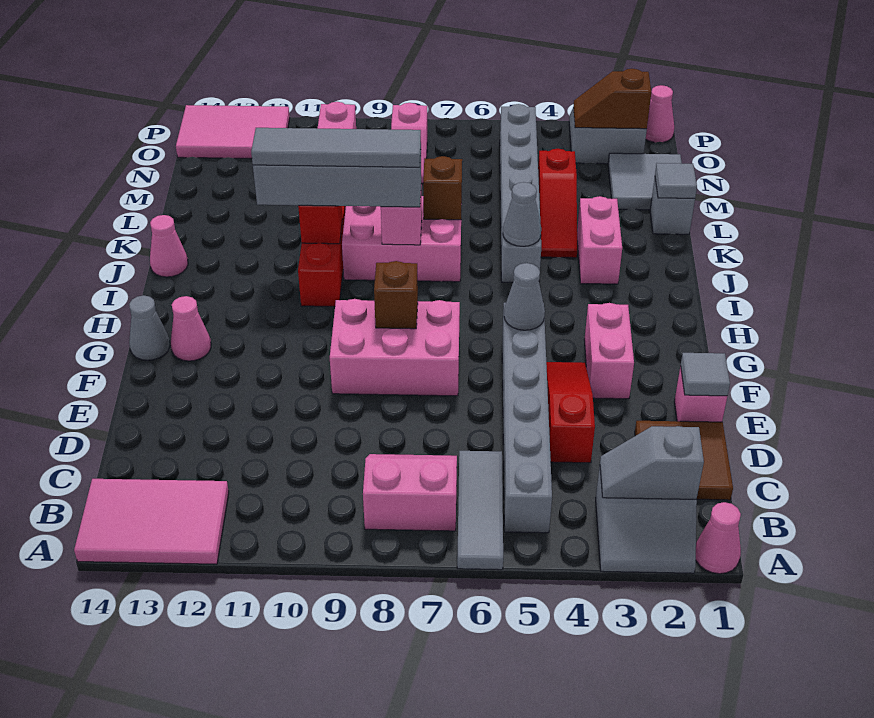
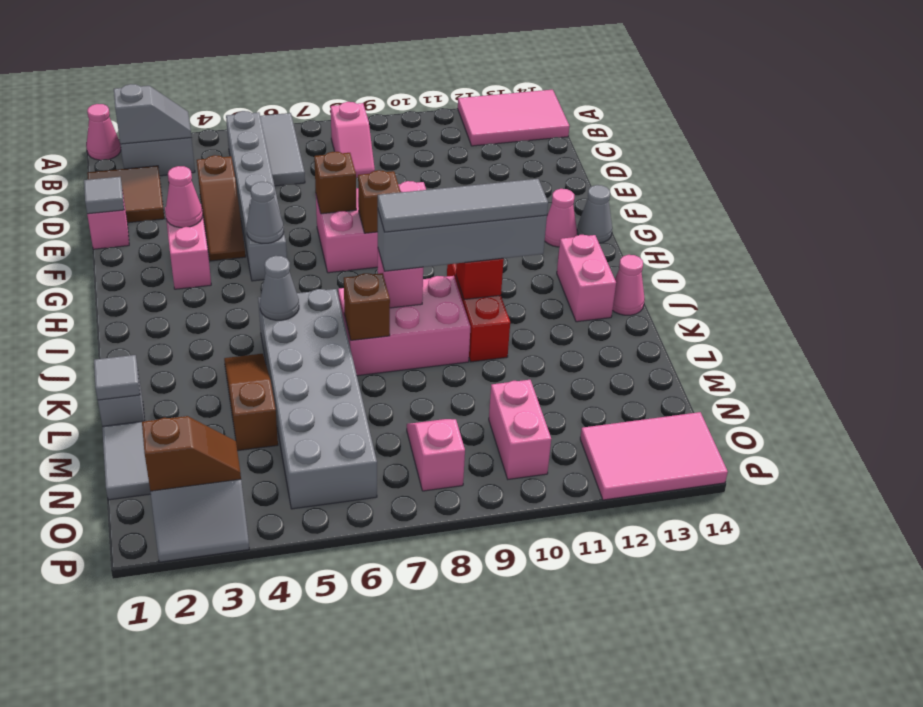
pink 2x2 slope [363,454,457,531] -> pink 1x2 slope [331,102,375,178]
red 1x3 slope [546,362,595,463] -> brown 1x3 slope [197,155,246,261]
none -> brown 1x1 brick [314,152,356,214]
pink 1x2 brick [577,196,622,284] -> pink 1x2 brick moved to [557,235,616,322]
grey 1x6 brick [500,104,541,282] -> grey 2x6 brick [258,289,377,509]
red 1x3 slope [538,149,577,258] -> brown 1x3 slope [224,354,278,451]
pink 1x1 cone [646,85,674,142] -> pink 1x1 cone moved to [165,166,203,228]

